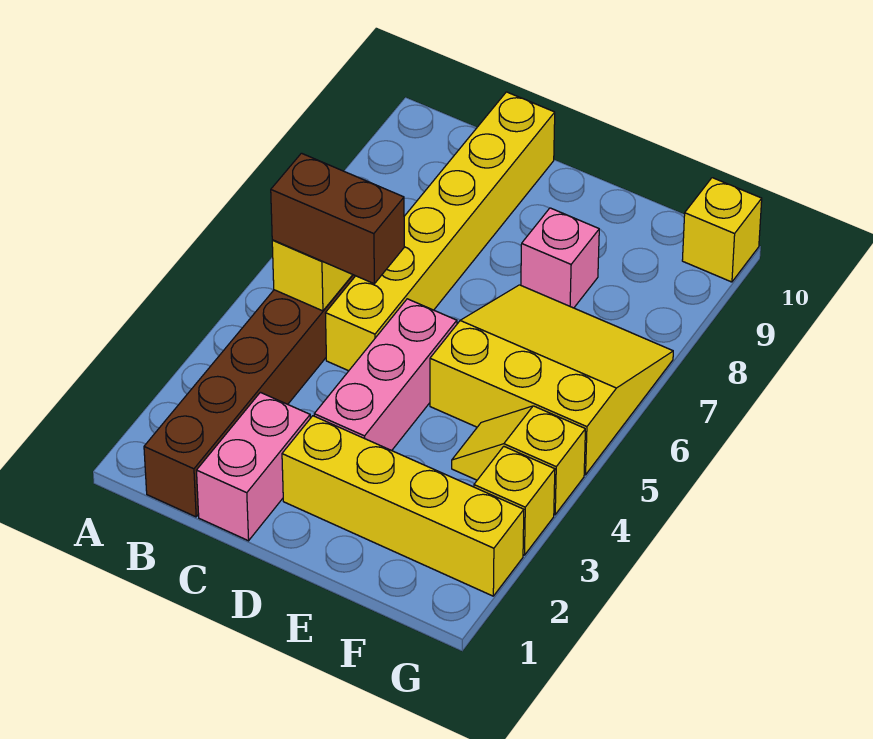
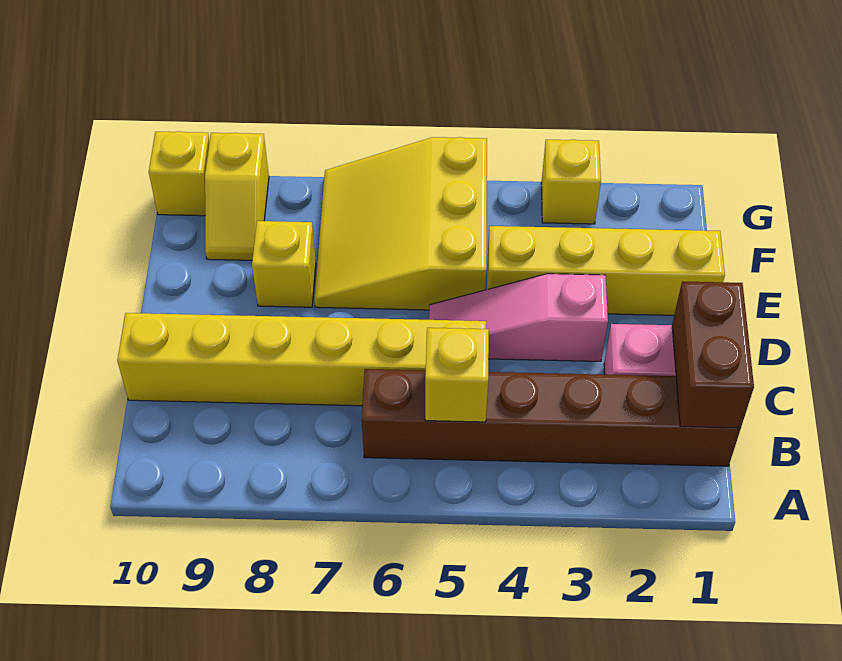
brown 1x2 brick [271,153,404,284] -> brown 1x2 brick moved to [672,281,754,428]
yellow 1x4 brick [282,416,524,596] -> yellow 1x4 brick turned to [487,226,725,315]
pink 1x3 brick [314,299,457,451] -> pink 1x3 slope [429,274,608,361]
pink 1x1 brick [521,208,599,308] -> yellow 1x1 brick [252,221,316,307]
yellow 1x2 slope [452,406,585,515] -> yellow 1x2 slope moved to [205,133,269,260]

